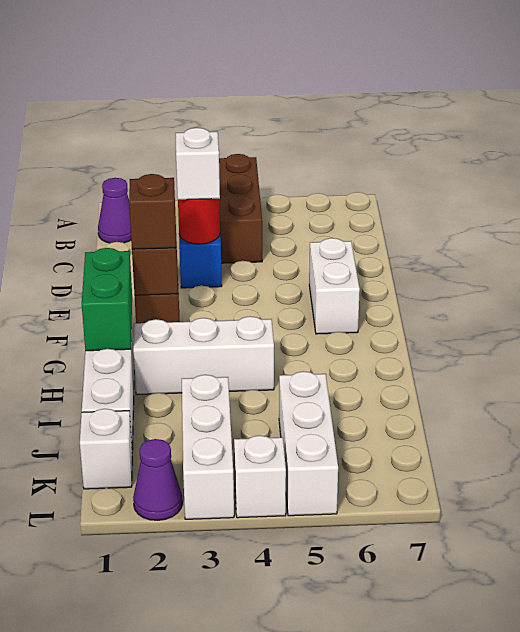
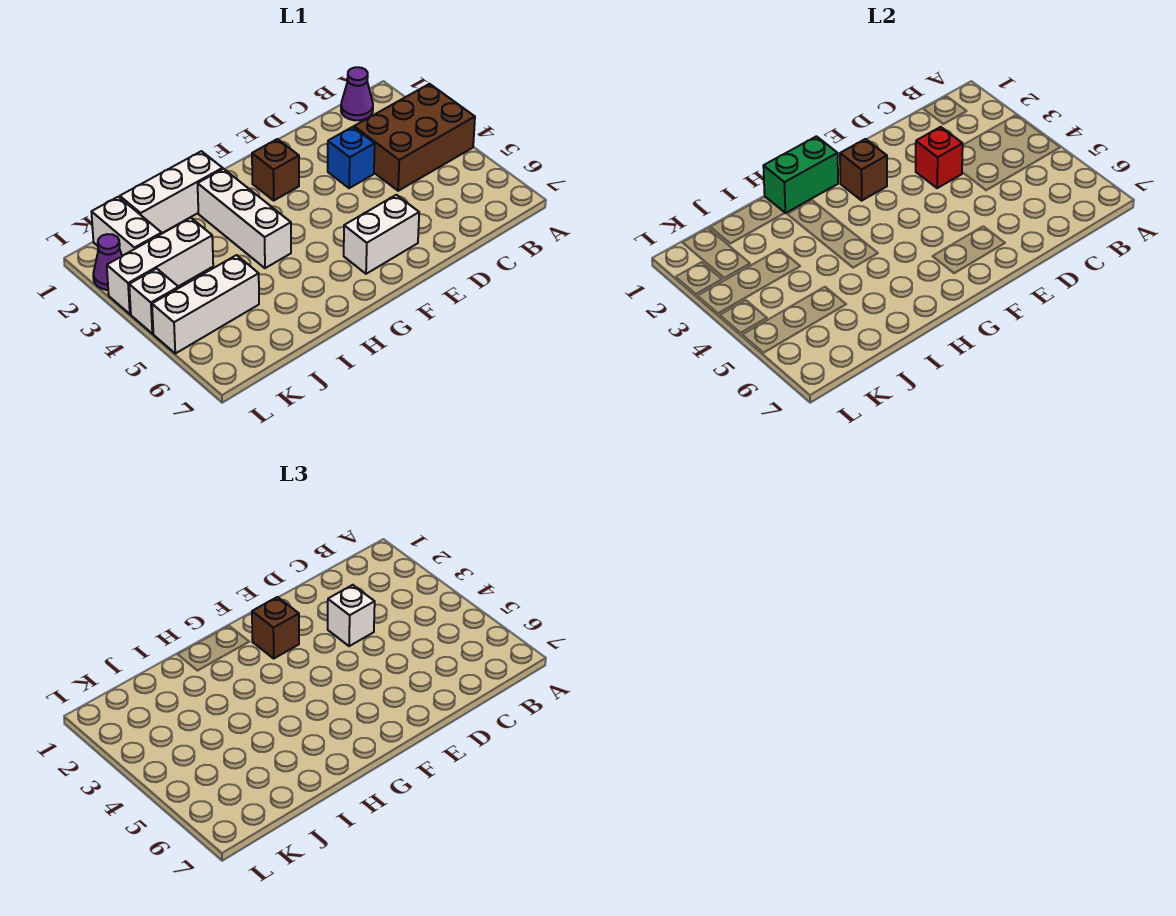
red 1x1 round brick [178,199,220,244] -> red 1x1 brick [916,127,963,188]
white 1x1 brick [80,409,132,489] -> white 1x2 brick [91,197,162,256]

